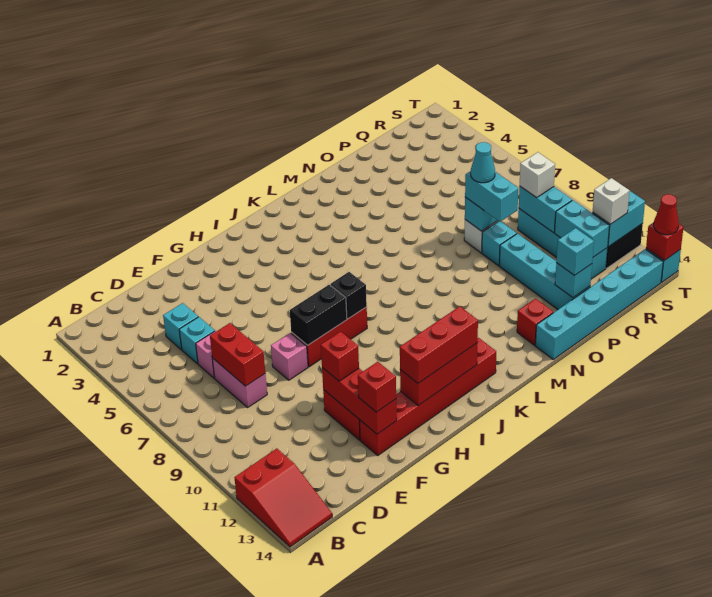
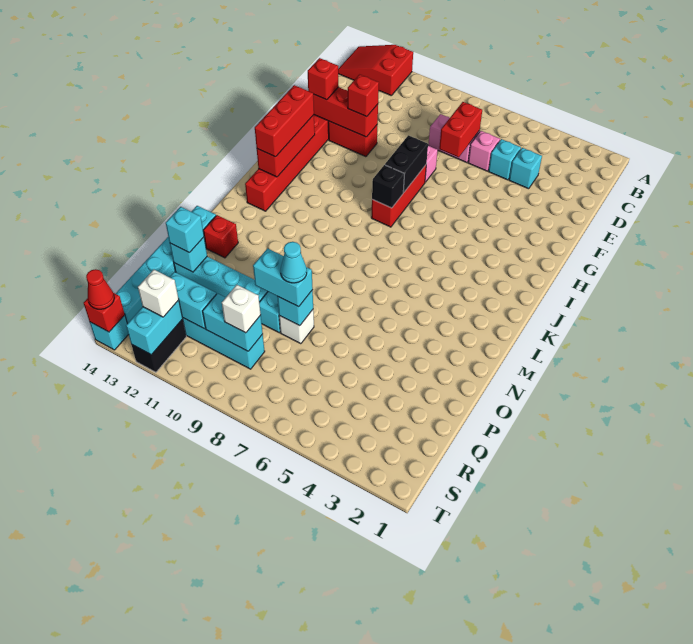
red 1x2 brick [210,323,265,386] -> red 1x2 brick turned to [439,102,482,157]

